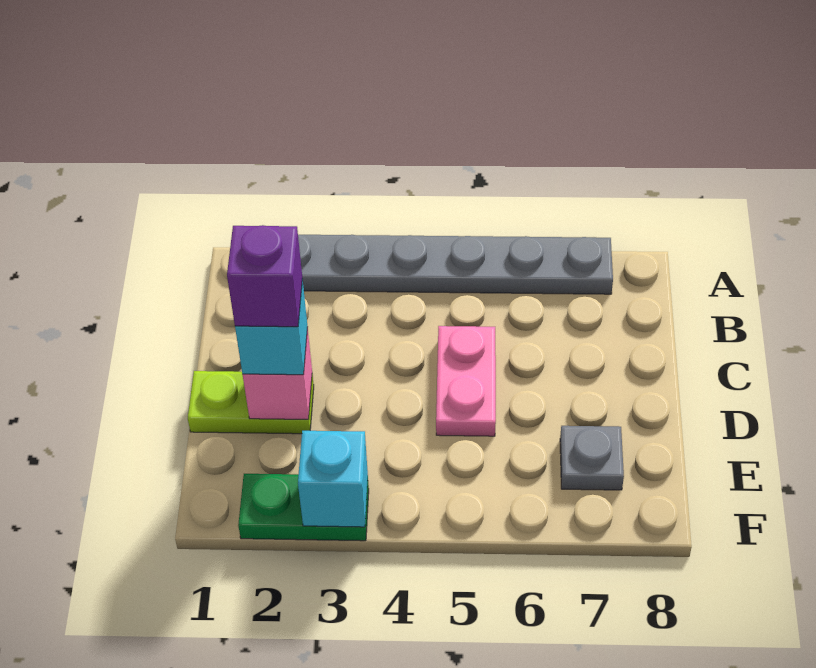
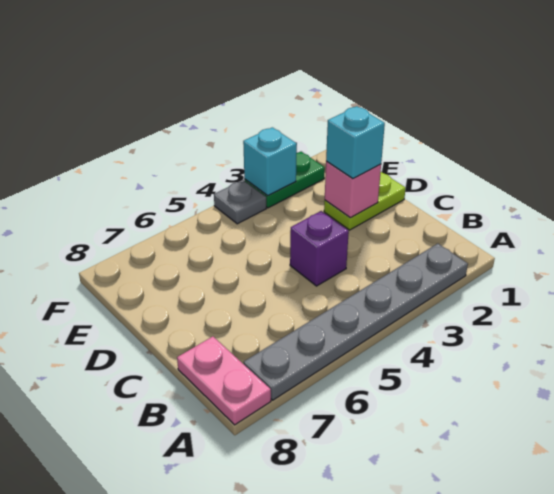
pink 1x2 plate [436,326,496,436] -> pink 1x2 plate moved to [177,337,271,425]
purple 1x1 brick [227,225,302,327] -> purple 1x1 brick moved to [290,211,349,286]
grey 1x1 plate [560,426,624,490] -> grey 1x1 plate moved to [214,180,266,224]

